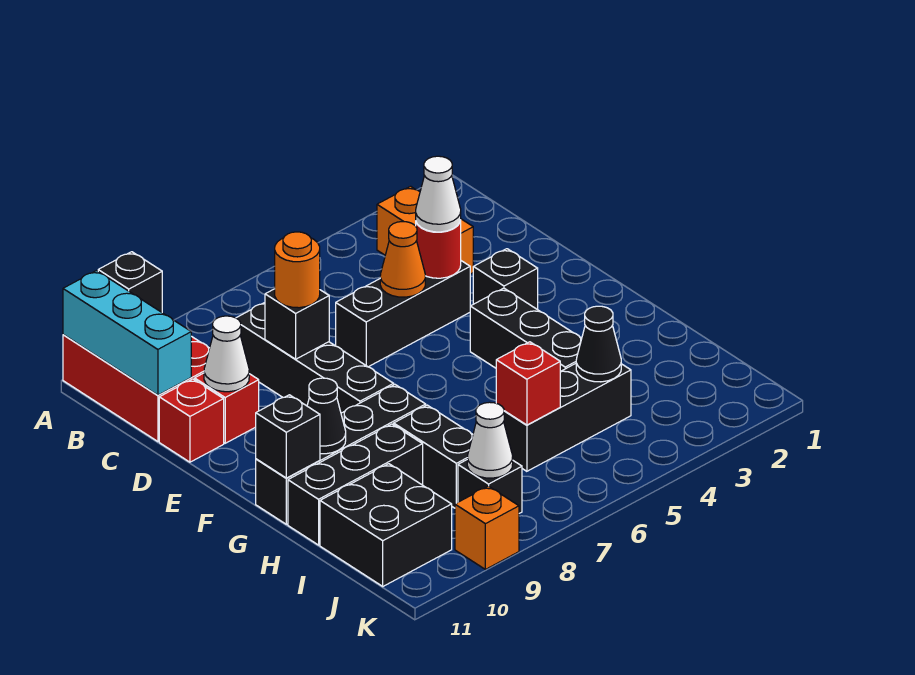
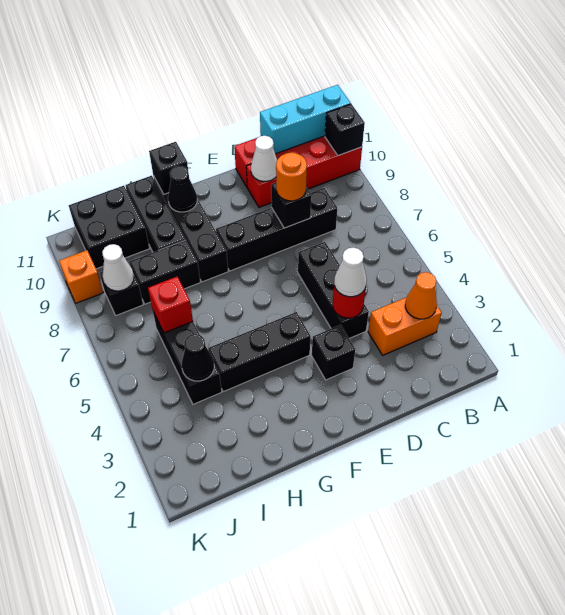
orange 1x1 cone [380,222,425,297] -> orange 1x1 cone moved to [405,272,437,319]

